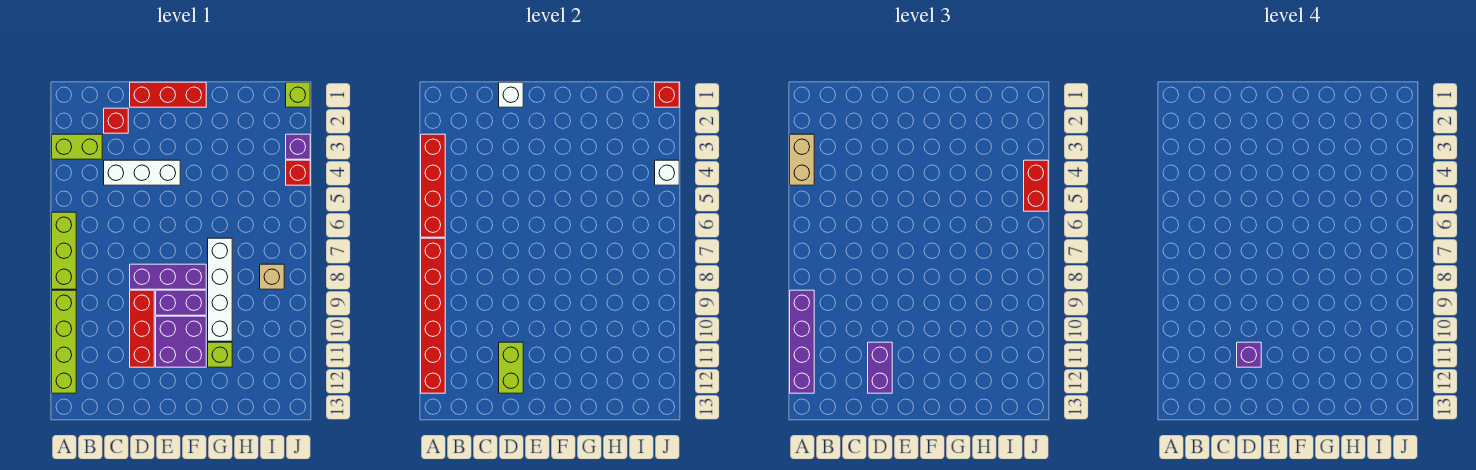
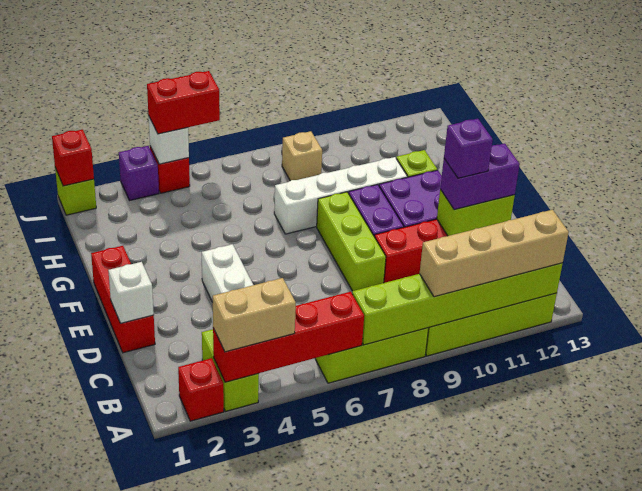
red 1x6 brick [421,238,445,393] -> lime 1x6 brick [352,263,563,345]
purple 1x4 brick [790,290,814,393] -> tan 1x4 brick [420,210,569,297]
red 1x1 brick [104,108,128,133] -> red 1x1 brick moved to [178,358,224,421]
purple 1x3 brick [130,264,206,289] -> lime 1x3 brick [317,192,386,291]

